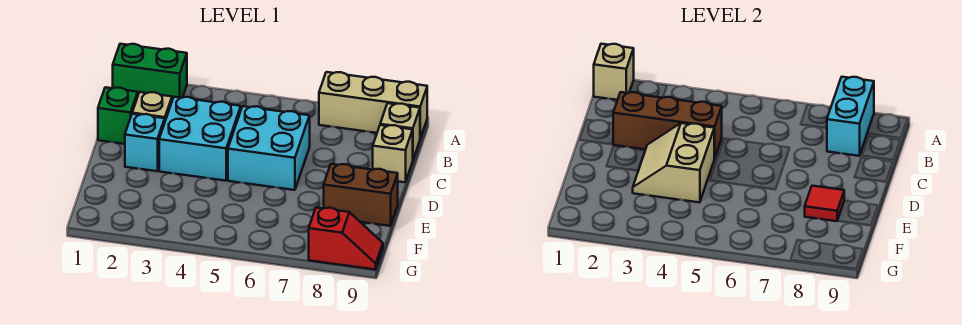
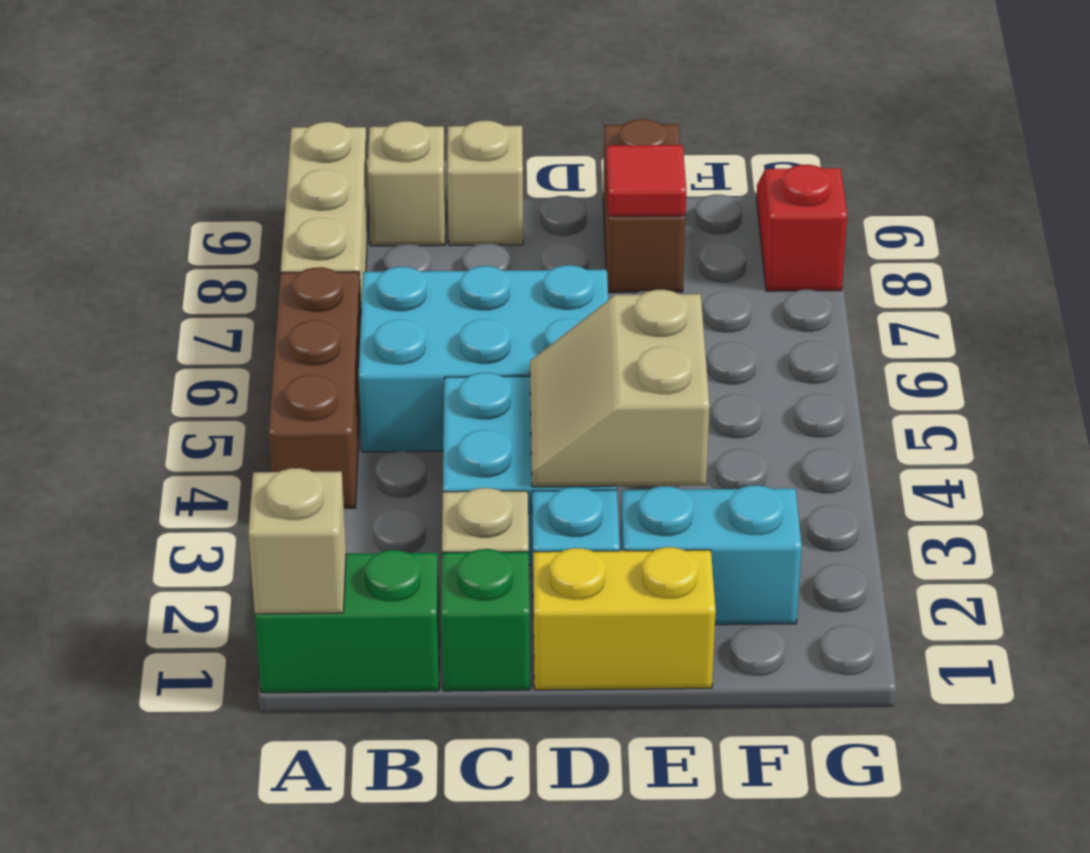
green 1x2 brick [113,44,187,100] -> green 1x2 brick turned to [255,550,440,693]
cyan 1x2 brick [827,77,874,156] -> cyan 1x2 brick moved to [620,485,802,625]
brown 1x3 brick [613,92,722,159] -> brown 1x3 brick moved to [268,267,361,508]
cyan 2x2 brick [228,106,310,190] -> cyan 2x3 brick [359,265,608,452]
none -> yellow 1x2 brick [533,547,716,690]
tan 2x2 slope [633,123,714,202] -> tan 2x2 slope turned to [530,290,710,487]

